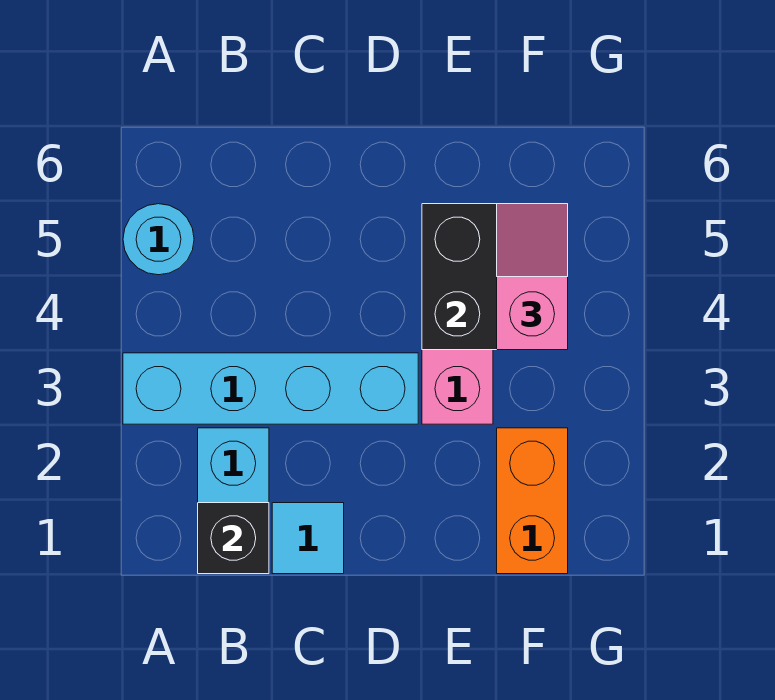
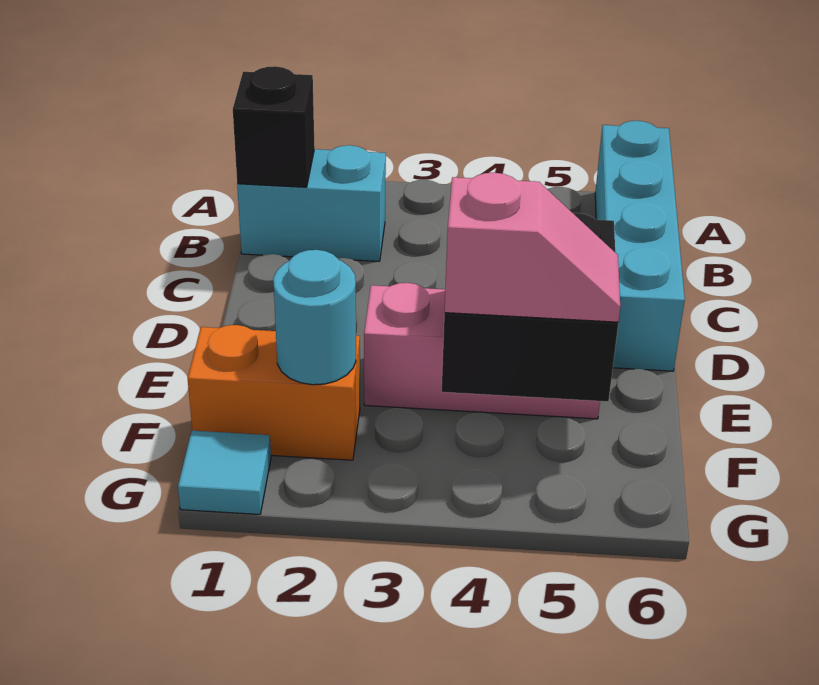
cyan 1x4 brick [123,353,418,424] -> cyan 1x4 brick moved to [595,121,685,371]
cyan 1x1 round brick [123,204,194,275] -> cyan 1x1 round brick moved to [273,250,356,385]
cyan 1x1 tile [272,503,344,574] -> cyan 1x1 tile moved to [178,431,271,514]

